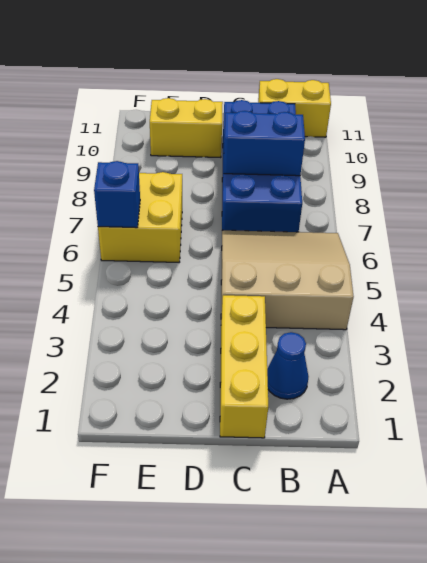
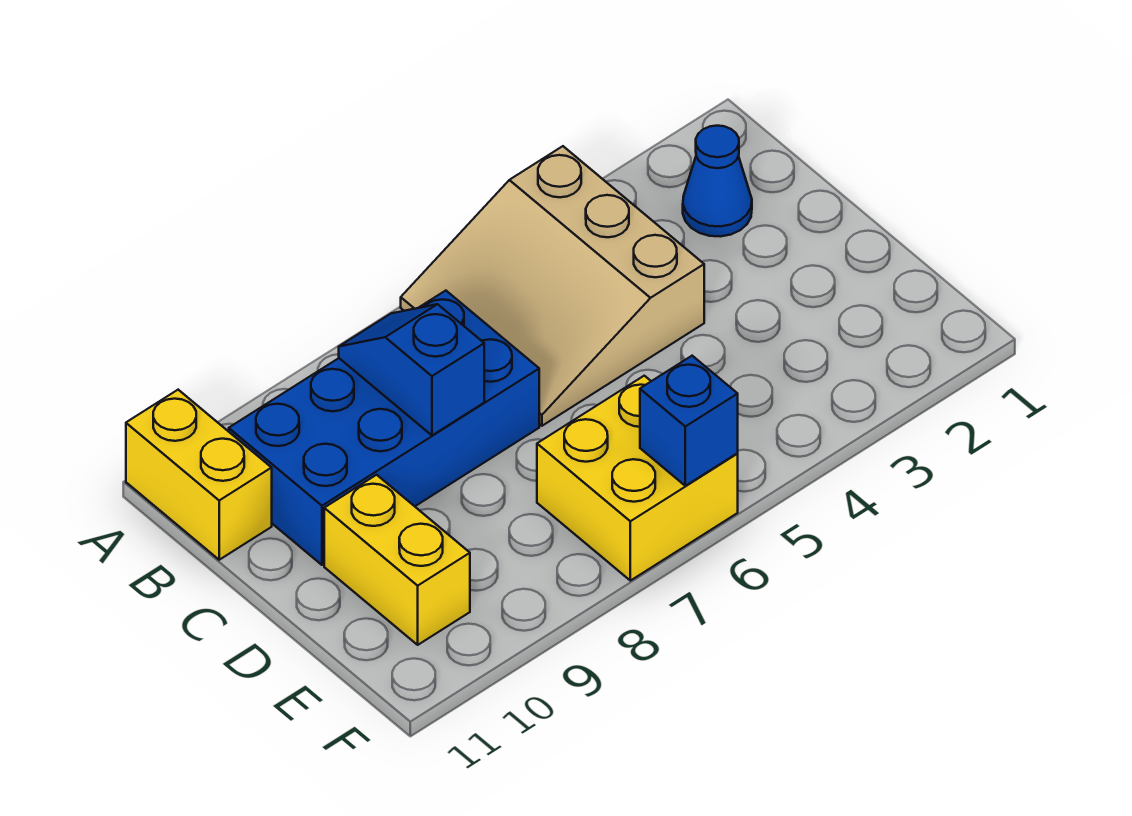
blue 1x2 brick [224,111,305,176] -> blue 1x2 slope [339,304,484,435]
yellow 1x3 brick [220,295,268,438] -> none

